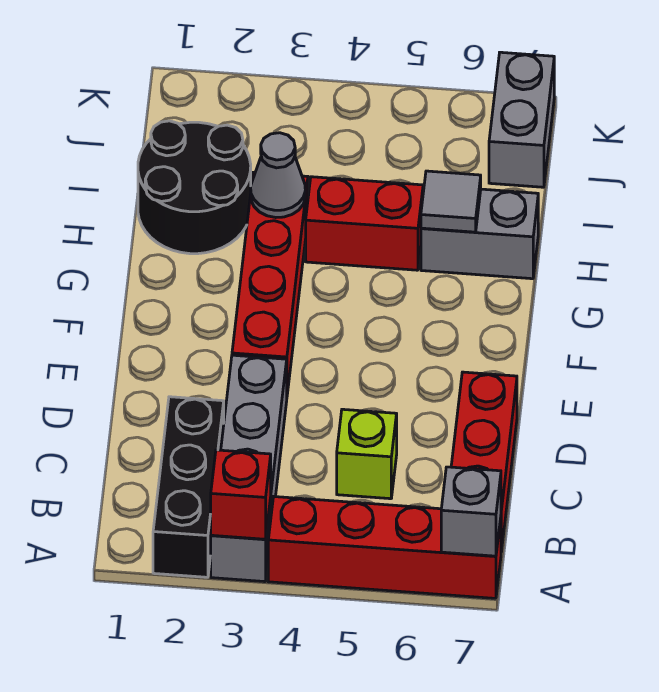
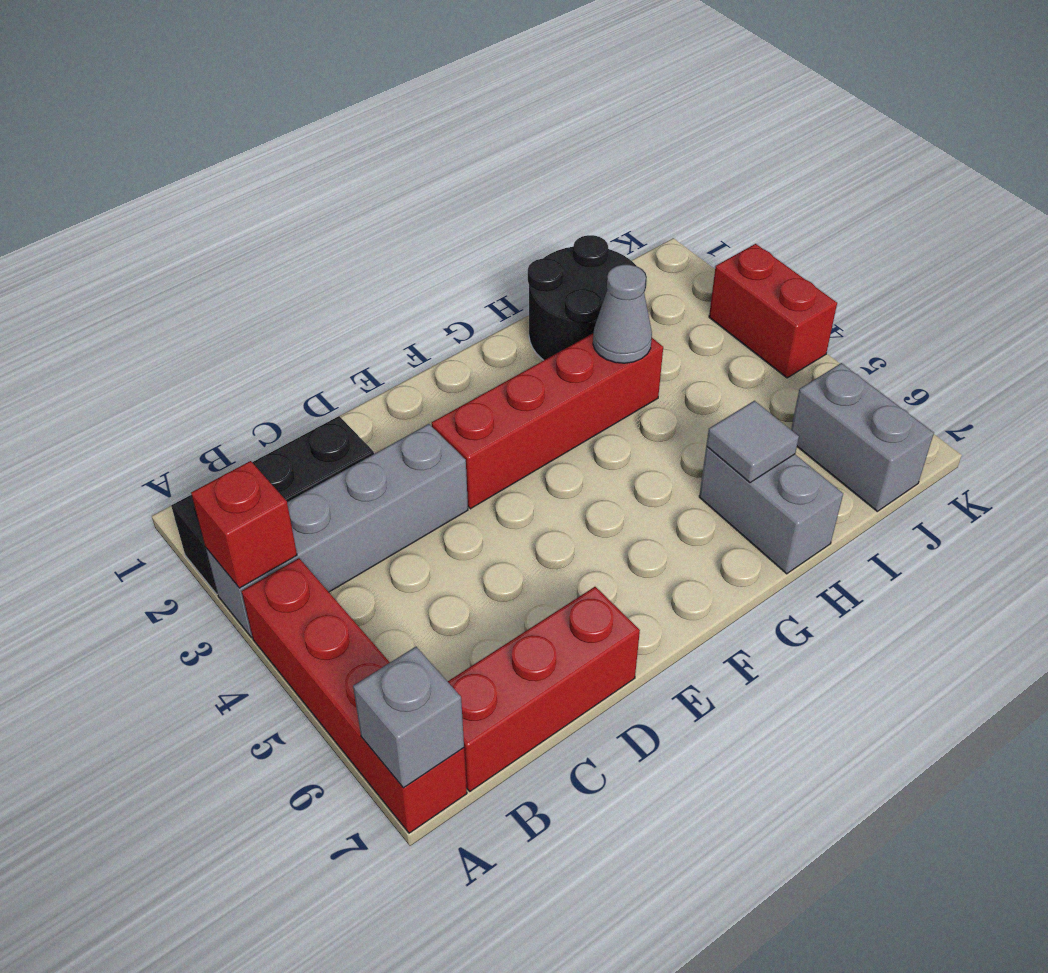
lime 1x1 brick [337,409,397,499] -> none
red 1x2 brick [306,177,423,270] -> red 1x2 brick moved to [709,244,837,378]
grey 1x2 brick [489,52,554,187] -> grey 1x2 brick turned to [791,363,934,511]

